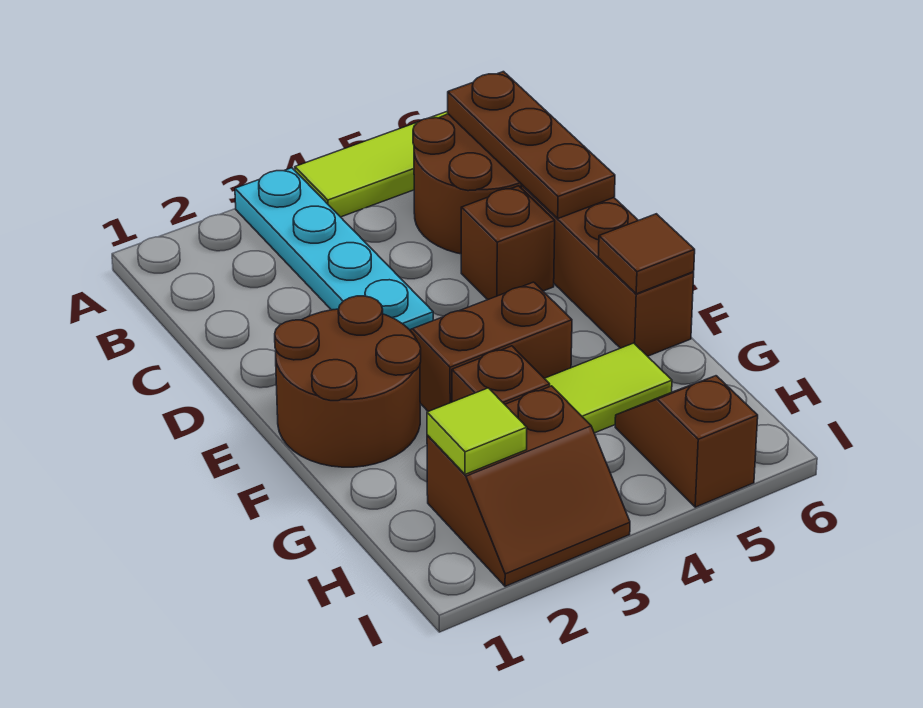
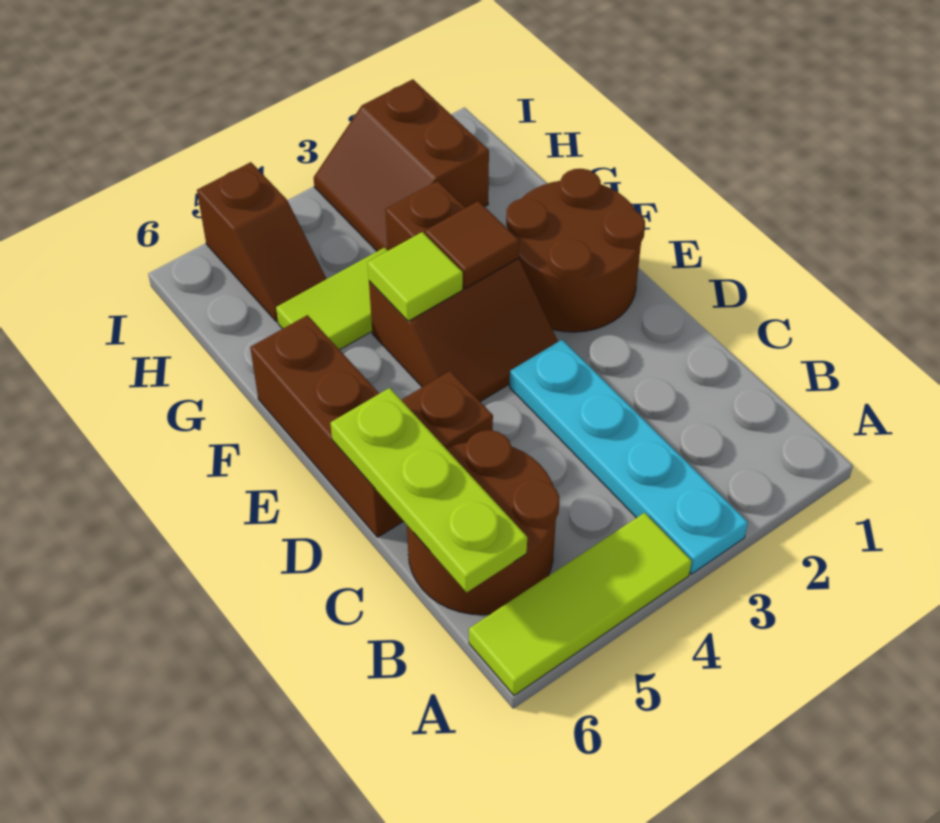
brown 1x3 plate [448,72,615,218] -> lime 1x3 plate [330,388,527,593]
brown 1x1 tile [598,214,695,294] -> brown 1x1 tile moved to [425,201,519,288]
brown 2x2 slope [427,386,630,586] -> brown 2x2 slope turned to [314,79,489,251]
lime 1x1 tile [427,388,527,474] -> lime 1x1 tile moved to [368,232,463,321]

